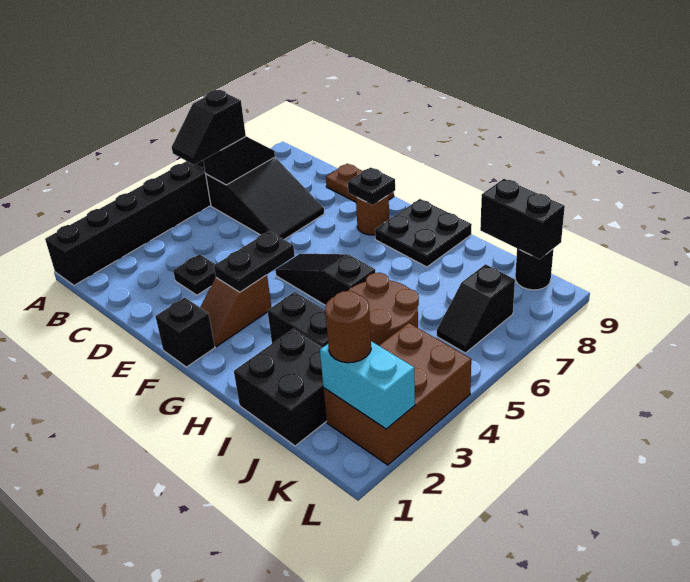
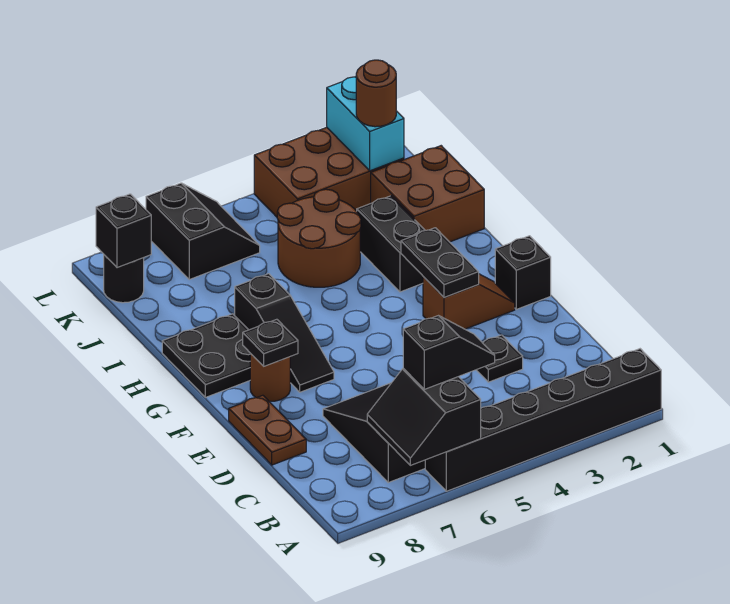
black 1x2 slope [203,136,275,185] -> black 2x2 slope [367,368,481,465]
black 1x2 plate [214,231,295,292] -> black 1x2 plate turned to [401,228,479,297]
black 1x3 slope [275,254,375,305] -> black 1x3 slope moved to [235,274,334,392]
black 2x2 brick [234,329,327,446] -> brown 2x2 brick [371,146,484,242]
black 1x2 brick [480,179,565,259] -> black 1x1 brick [96,194,151,268]
black 1x2 slope [437,264,515,353] -> black 2x2 slope [146,183,260,279]

